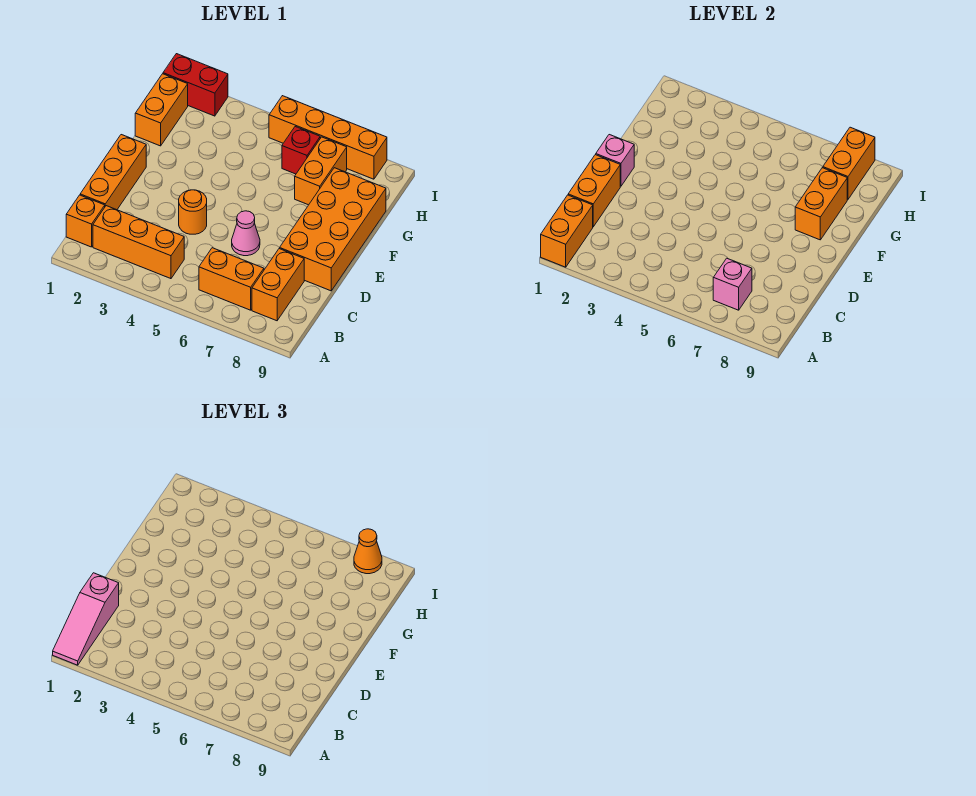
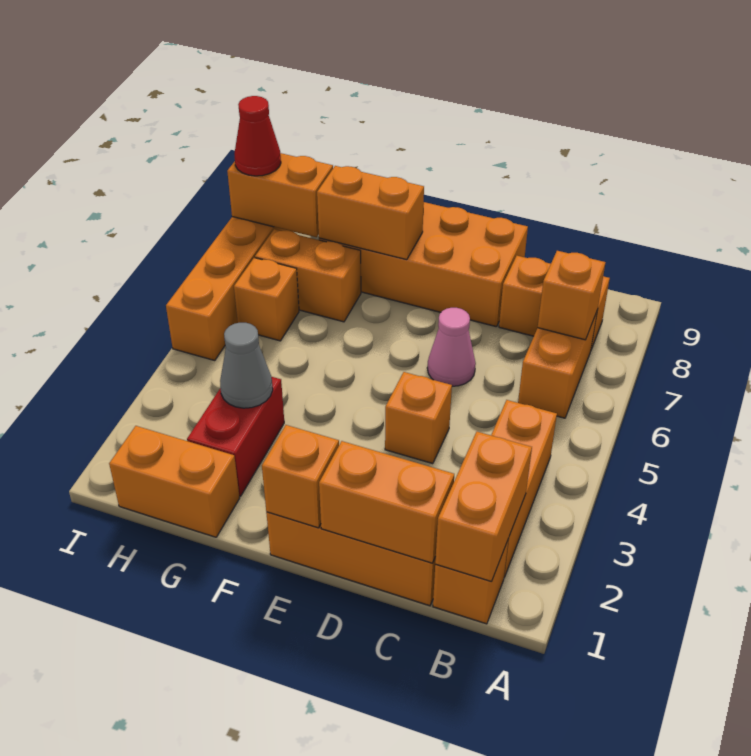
orange 1x2 brick [541,195,593,267] -> orange 1x2 brick turned to [435,432,532,582]
pink 1x3 slope [53,573,119,665] -> none
pink 1x1 brick [713,258,752,310] -> orange 1x1 brick [538,251,606,340]
orange 1x1 round brick [179,190,207,234] -> orange 1x1 brick [385,372,452,464]
pink 1x1 brick [596,135,634,186] -> orange 1x1 brick [262,425,339,528]
none -> grey 1x1 cone [220,323,273,408]
red 1x1 brick [282,127,320,174] -> orange 1x1 brick [234,258,299,341]
red 1x2 brick [163,54,228,116] -> red 1x2 brick moved to [187,377,284,496]
orange 1x1 cone [354,529,382,574] -> red 1x1 cone [234,96,281,176]

